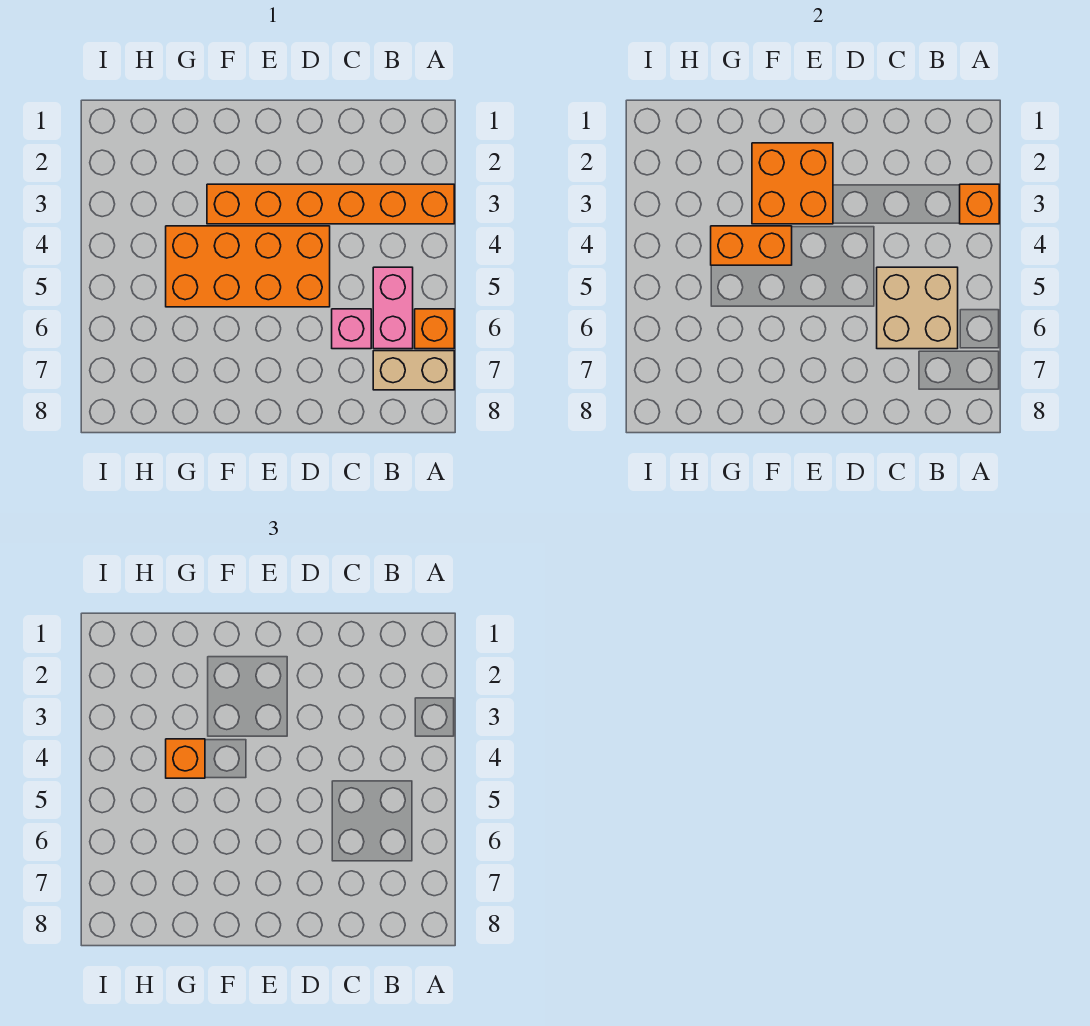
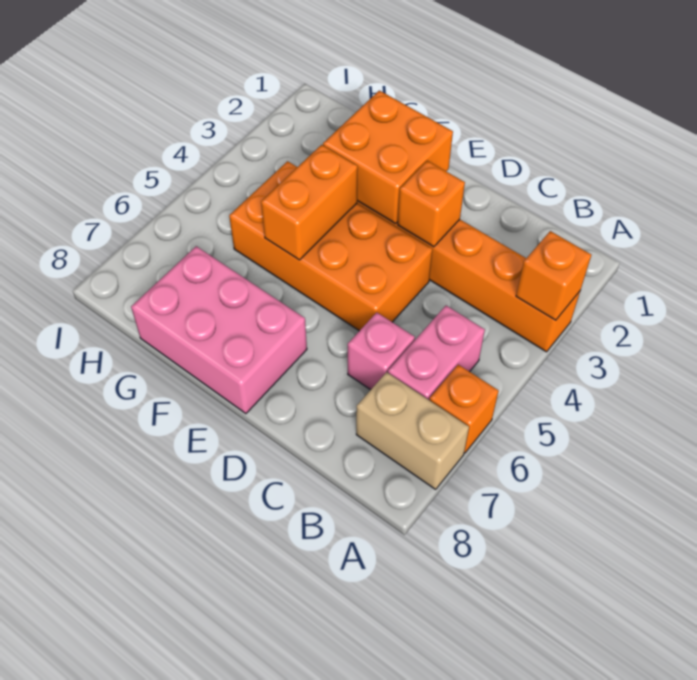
tan 2x2 brick [877,267,958,349] -> none
none -> pink 2x3 brick [131,246,307,414]
orange 1x2 brick [711,226,792,265] -> orange 1x2 brick turned to [261,145,358,260]
orange 1x1 brick [166,739,205,778] -> orange 1x1 brick moved to [398,161,465,247]

